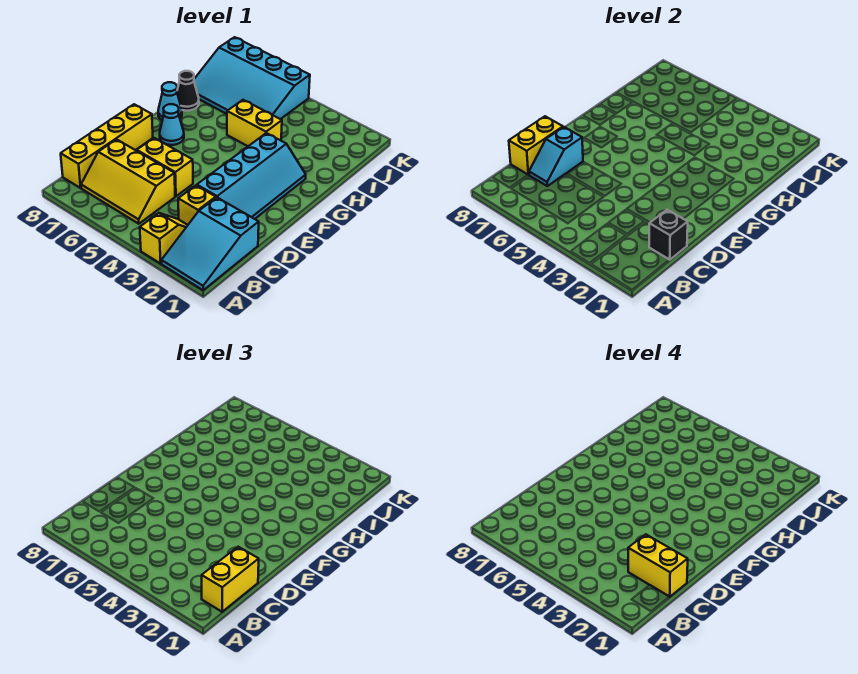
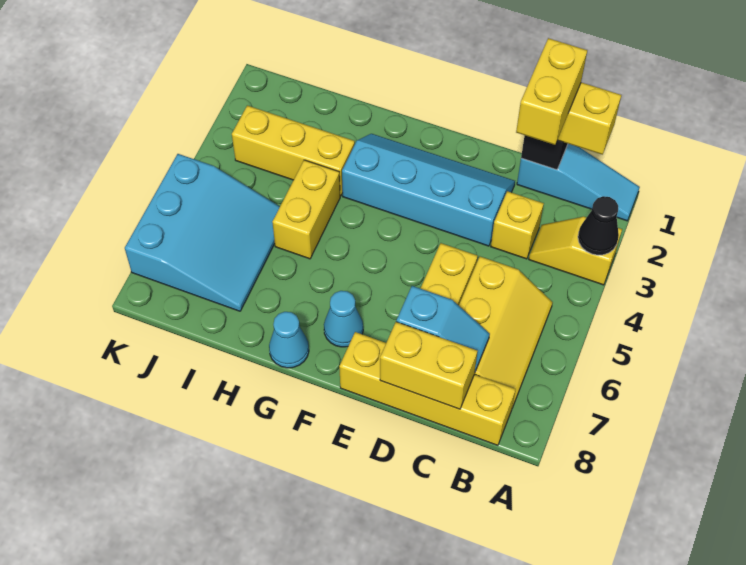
cyan 2x3 slope [161,197,259,290] -> cyan 1x3 slope [517,144,640,221]
none -> yellow 1x3 brick [232,105,355,196]
black 1x1 cone [177,71,199,111] -> black 1x1 cone moved to [578,196,619,255]
cyan 3x4 slope [194,37,310,119] -> cyan 3x3 slope [125,154,280,311]

